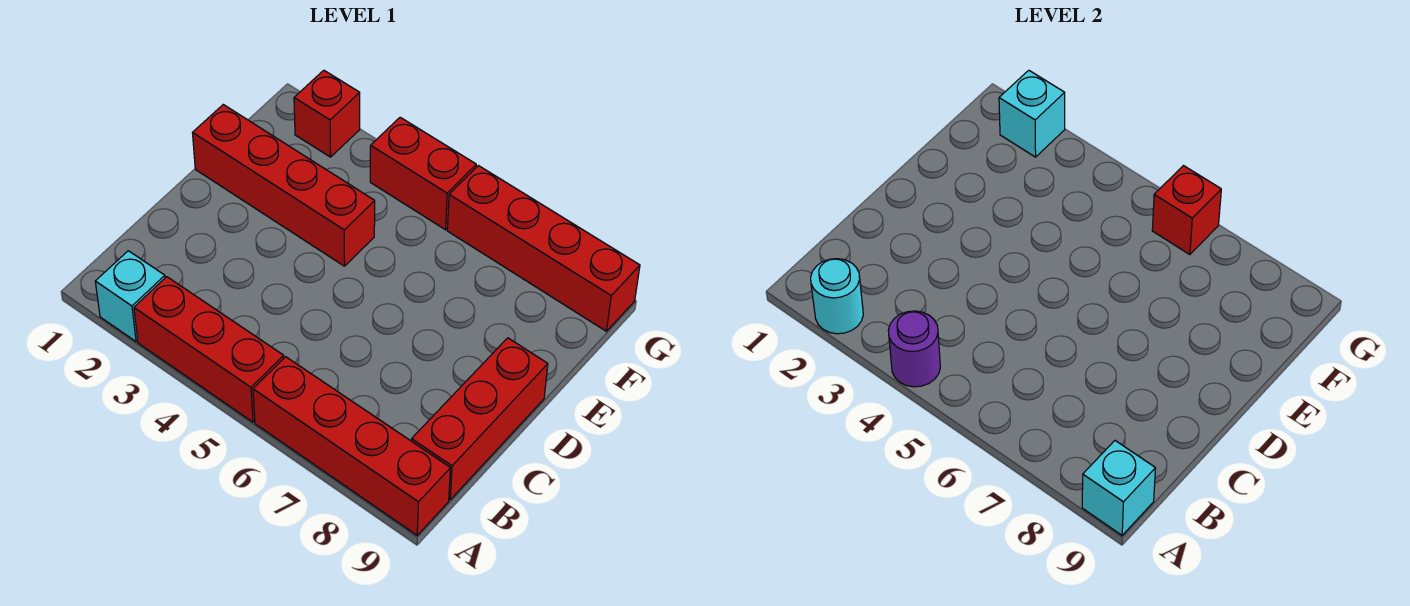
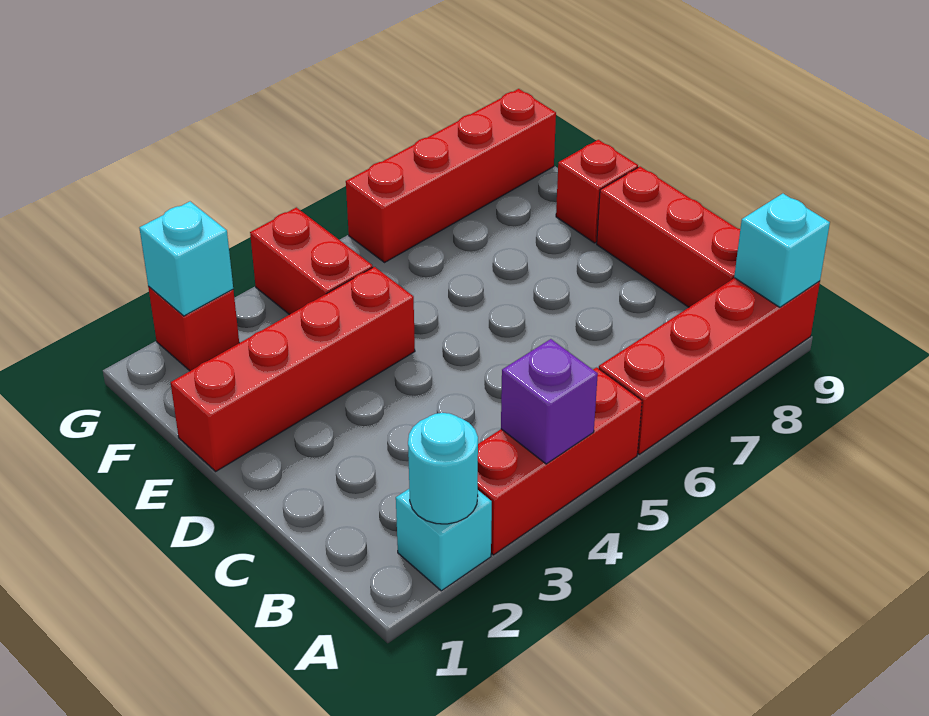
purple 1x1 round brick [888,311,940,387] -> purple 1x1 brick [501,339,598,464]
red 1x2 brick [370,117,476,230] -> red 1x2 brick turned to [250,207,373,315]
red 1x1 brick [1152,166,1221,255] -> red 1x1 brick moved to [556,140,638,243]

